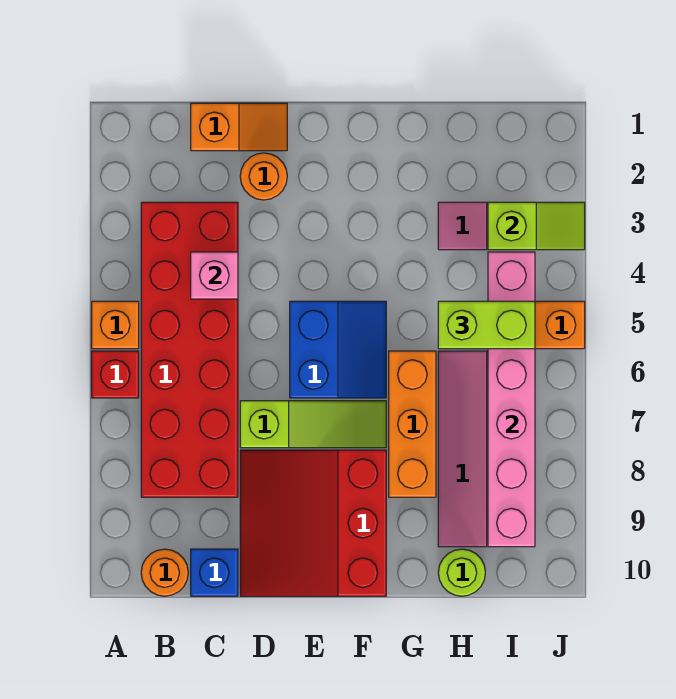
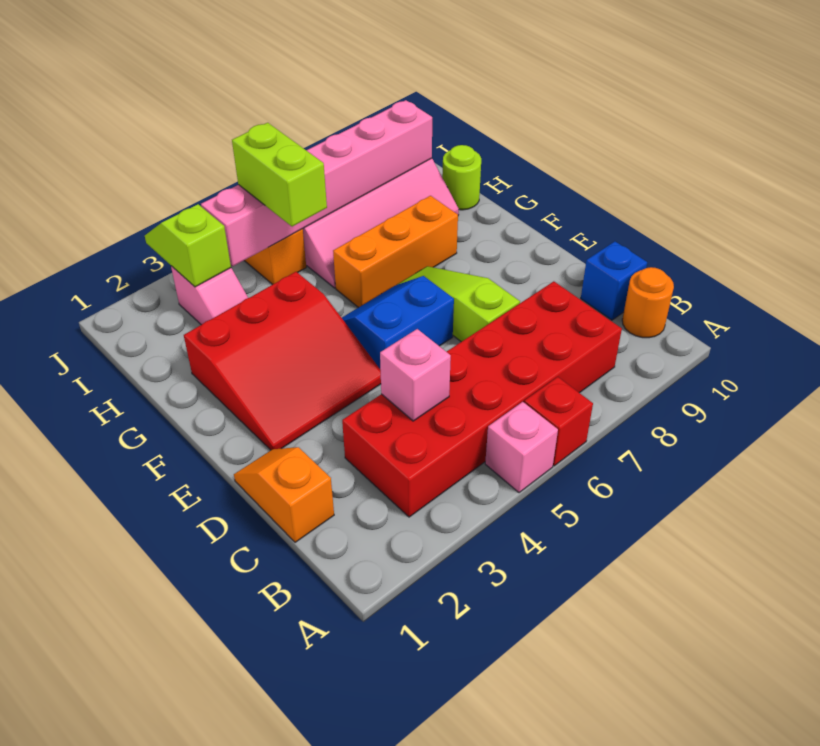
orange 1x1 brick [92,301,139,349] -> pink 1x1 brick [485,402,558,493]
orange 1x1 round brick [240,153,287,200] -> none
red 3x3 slope [240,450,386,596] -> red 3x3 slope moved to [184,272,381,450]

